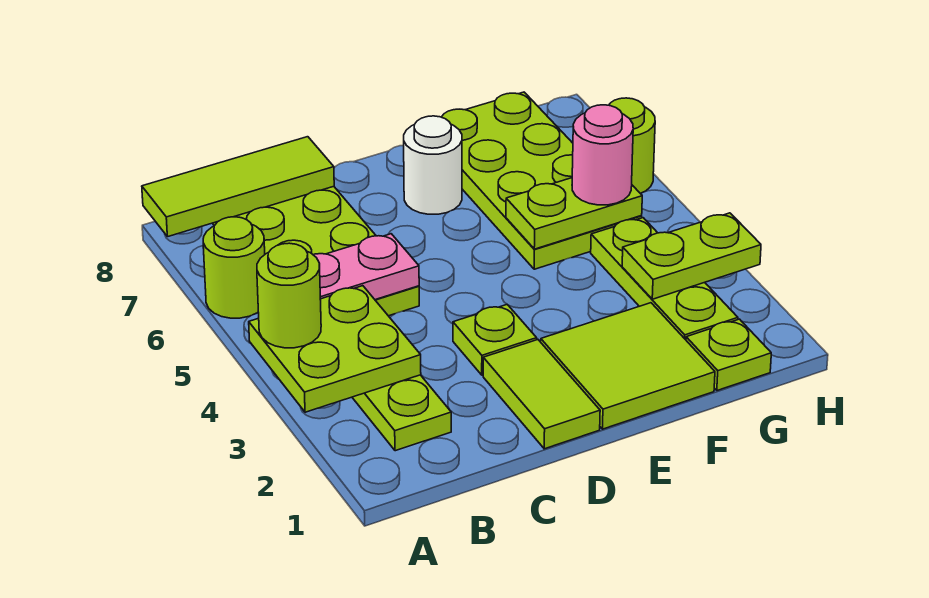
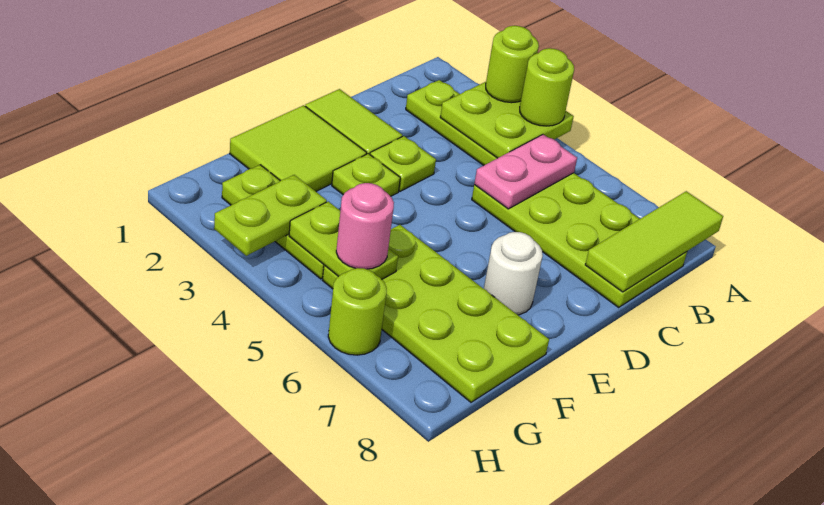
lime 1x1 round brick [203,217,265,318] -> lime 1x1 round brick moved to [486,26,539,103]
lime 1x2 plate [506,178,642,249] -> lime 1x2 plate turned to [289,201,398,279]
lime 1x1 plate [686,319,771,391] -> lime 1x1 plate moved to [332,154,400,196]

